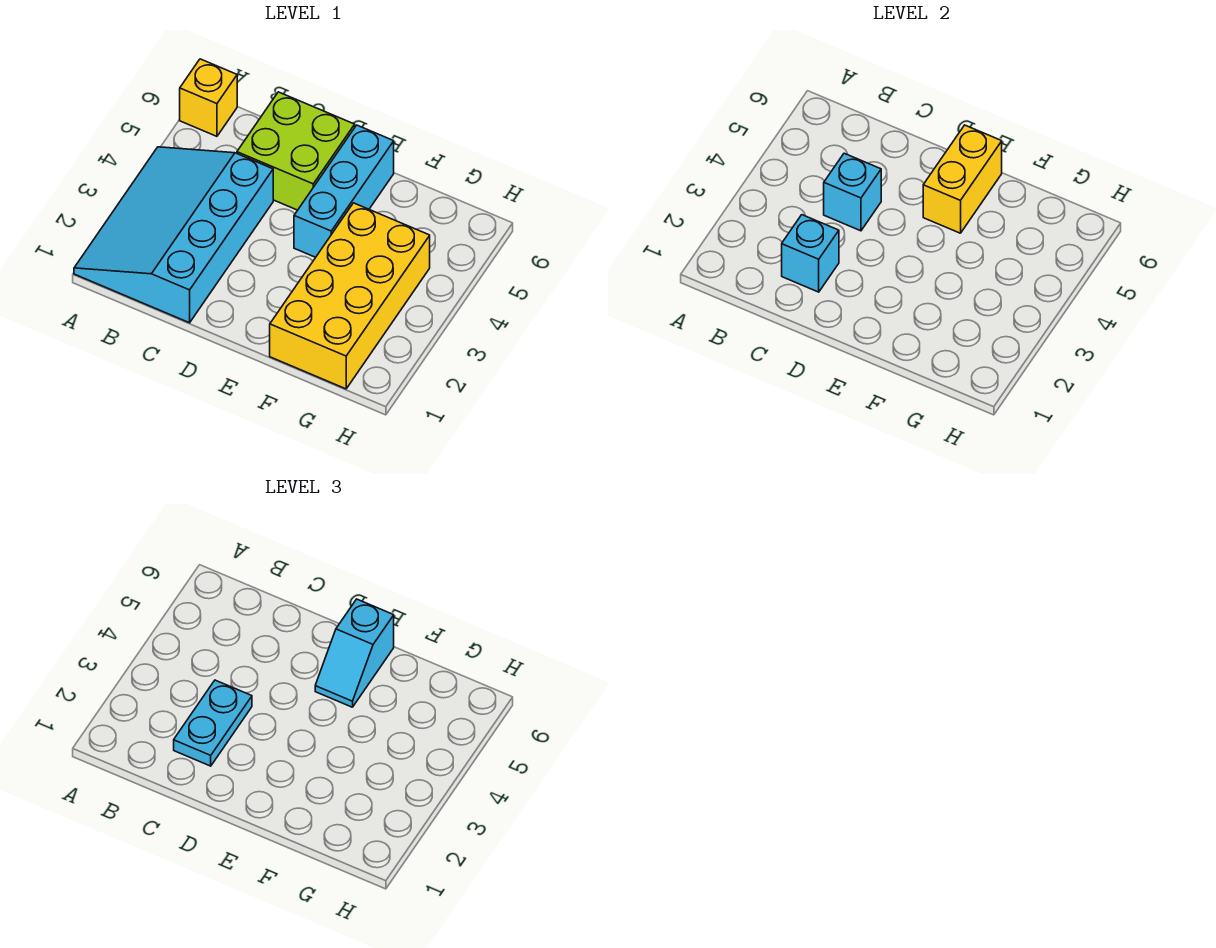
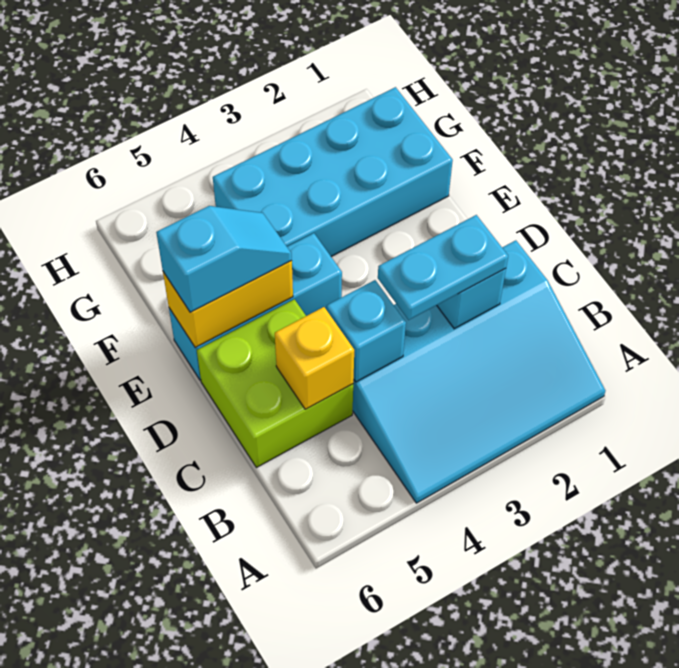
yellow 1x1 brick [180,59,237,136] -> yellow 1x1 brick moved to [275,307,354,409]
yellow 2x4 brick [270,203,430,389] -> cyan 2x4 brick [213,87,453,257]

